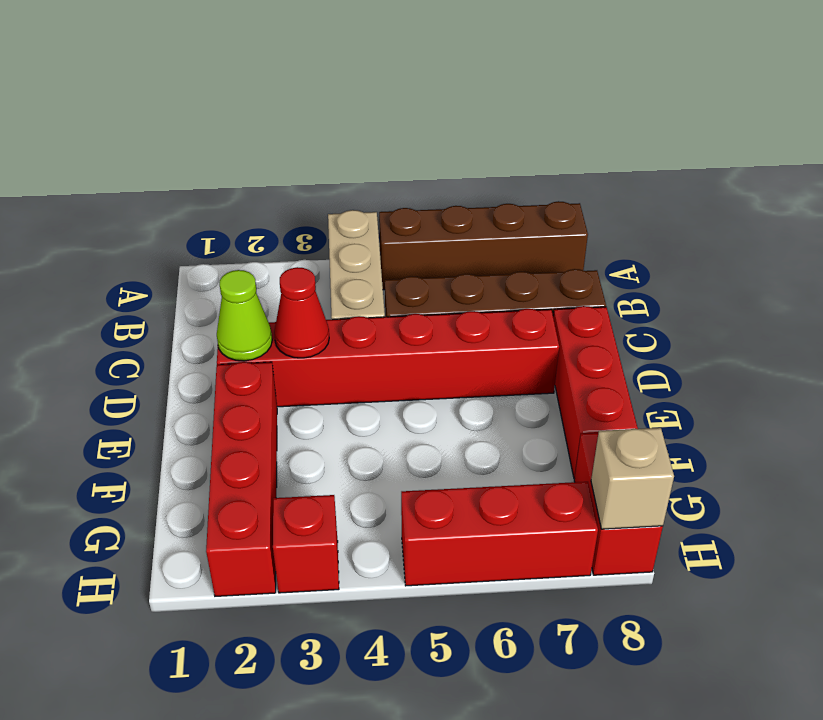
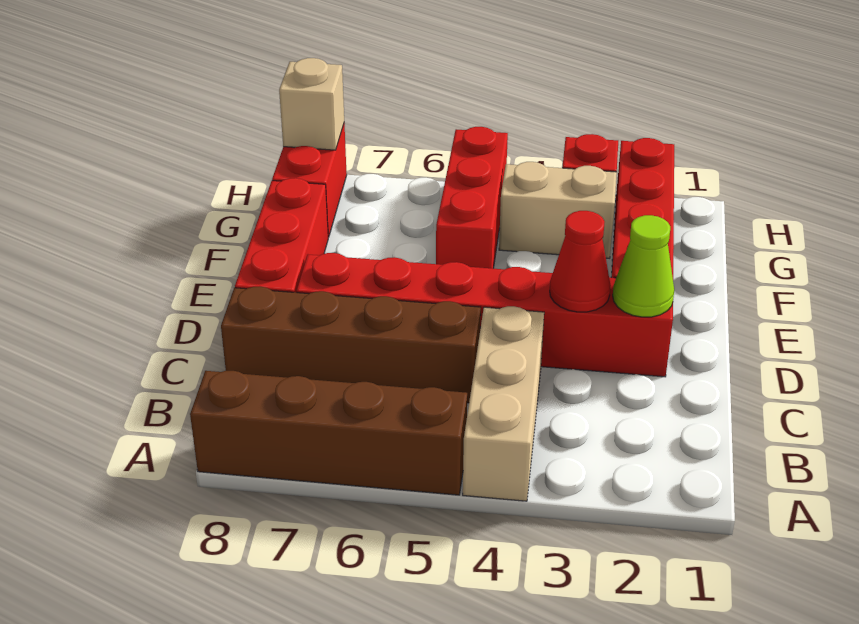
none -> tan 1x2 brick [499,162,617,258]
red 1x3 brick [401,482,598,586] -> red 1x3 brick turned to [436,127,508,269]

